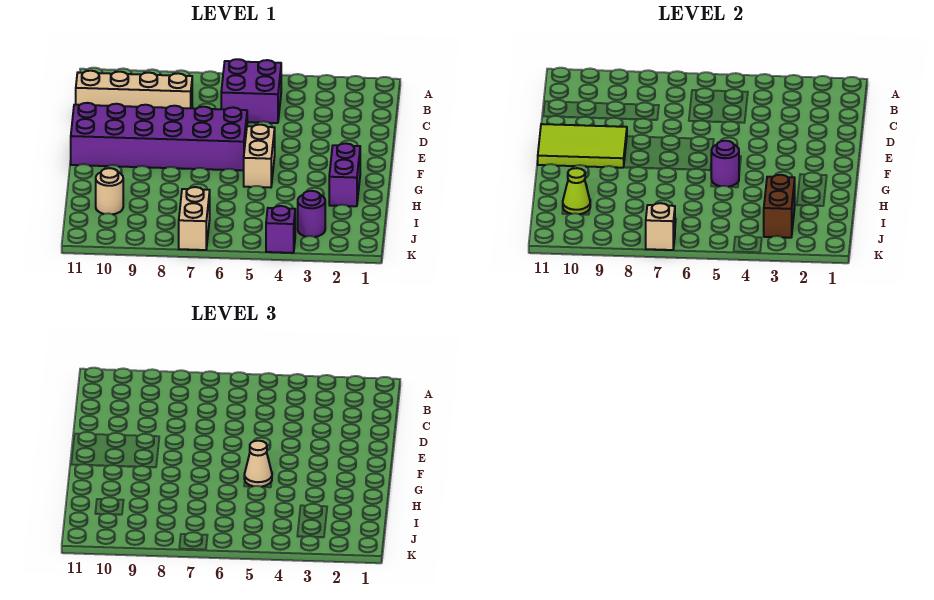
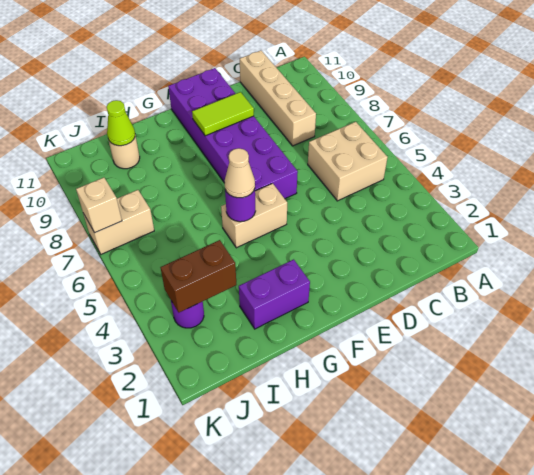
purple 2x2 brick [221,59,281,123] -> tan 2x2 brick [308,122,388,201]
lime 2x3 tile [538,124,627,168] -> lime 1x2 tile [192,92,254,136]
purple 1x1 brick [266,206,295,253] -> none

